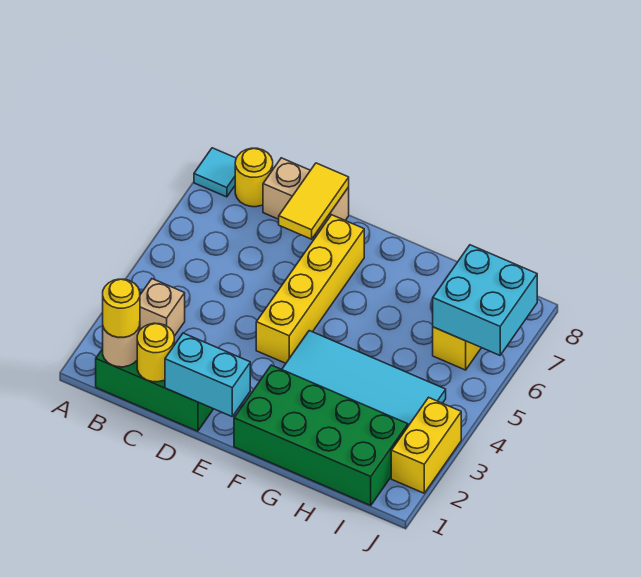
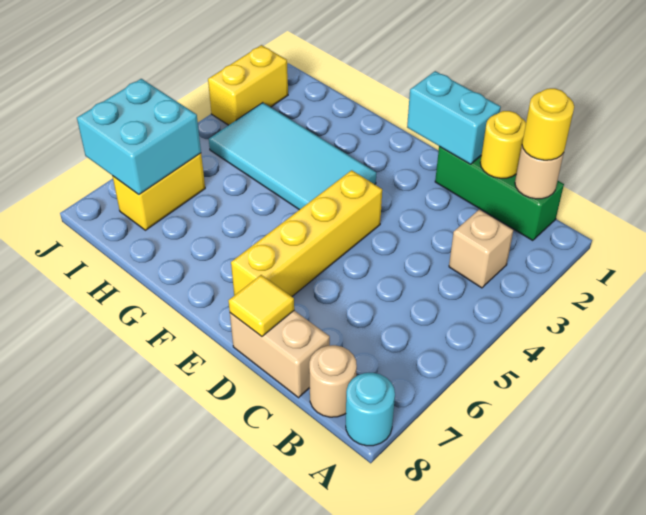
cyan 1x1 tile [194,148,236,197] -> cyan 1x1 round brick [346,373,395,446]
yellow 1x1 round brick [235,148,273,207] -> tan 1x1 round brick [309,345,357,417]
yellow 1x2 tile [279,163,349,239] -> yellow 1x1 tile [229,275,294,336]
green 2x4 brick [234,365,408,505] -> none

